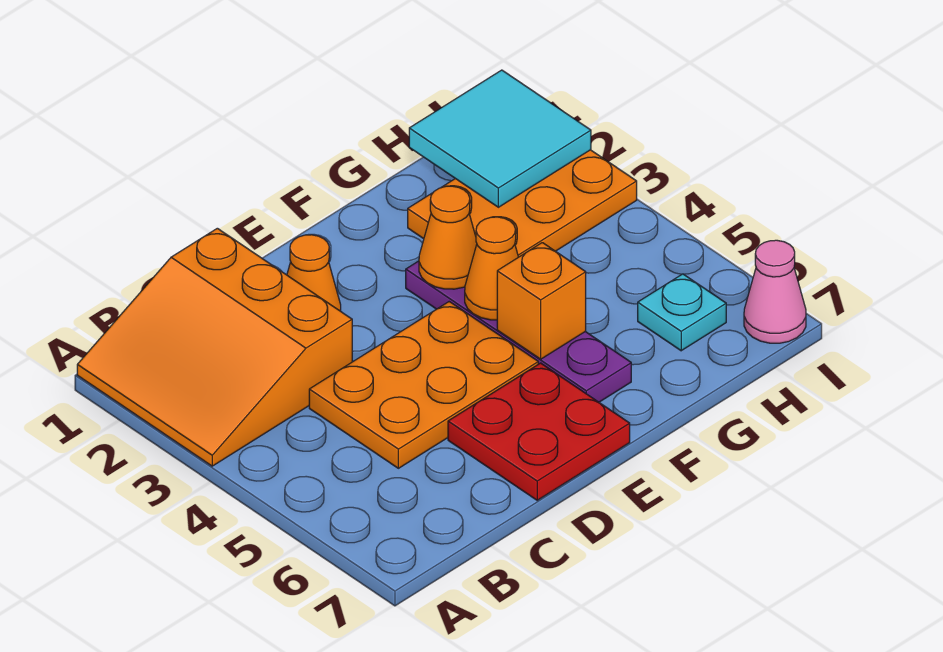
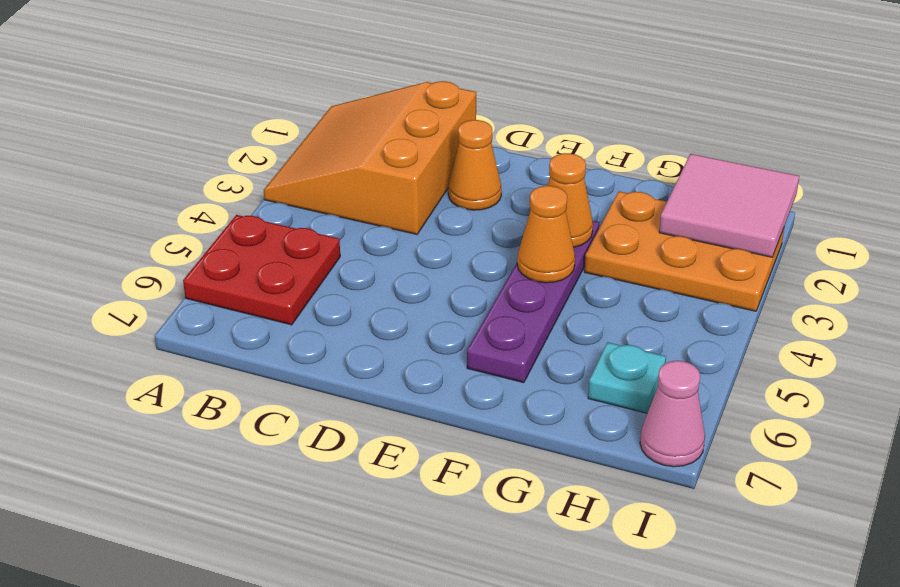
orange 2x3 plate [309,302,538,468] -> none
red 2x2 plate [448,363,630,500] -> red 2x2 plate moved to [183,215,340,325]
orange 1x1 brick [497,243,586,359] -> none
cyan 2x2 tile [409,70,591,207] -> pink 2x2 tile [659,154,799,257]

